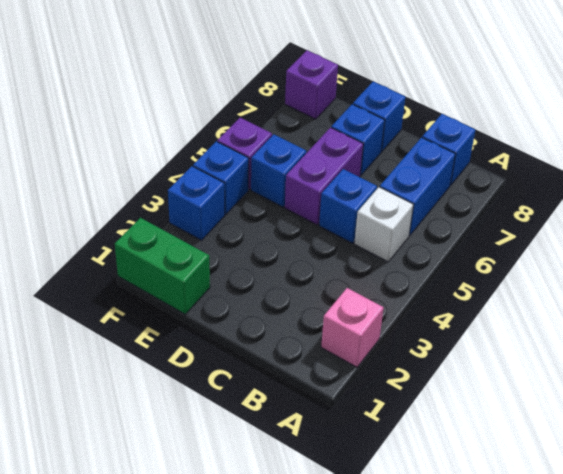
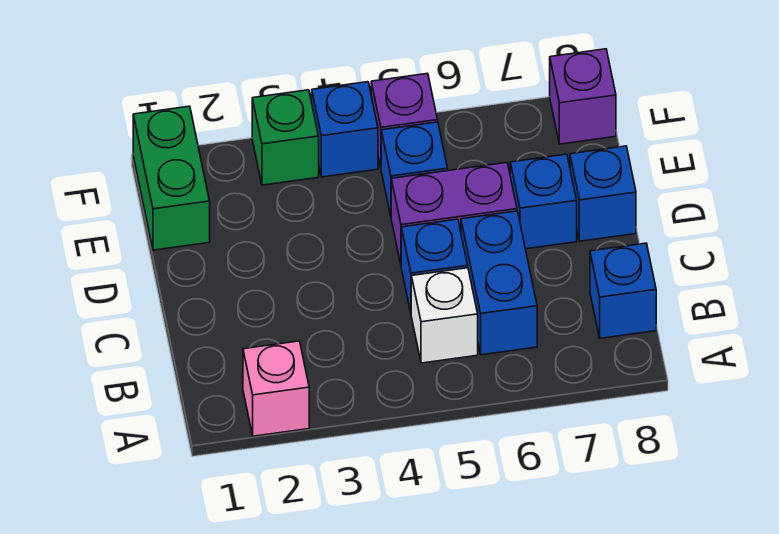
blue 1x2 brick [380,137,455,236] -> blue 1x2 brick turned to [461,211,537,355]
blue 1x1 brick [168,166,225,240] -> green 1x1 brick [252,90,319,185]

